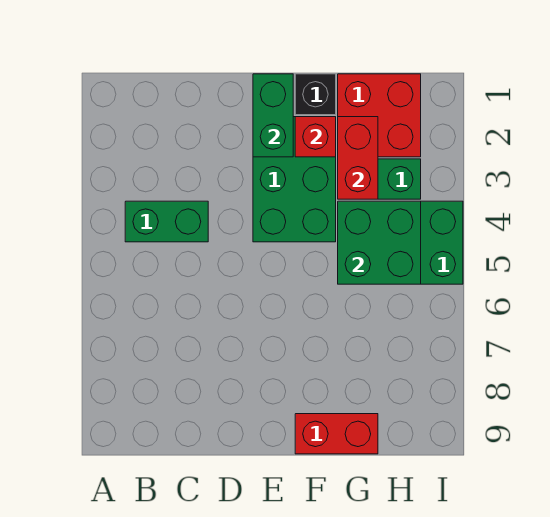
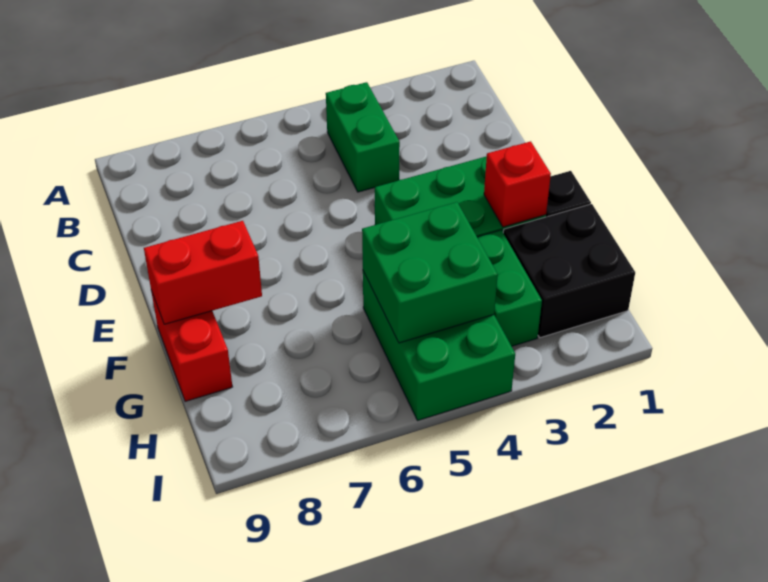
green 1x2 brick [253,74,293,157] -> none
red 2x2 brick [338,74,421,157] -> black 2x2 brick [503,204,635,338]
red 1x2 brick [338,117,378,199] -> red 1x2 brick moved to [144,221,262,324]

